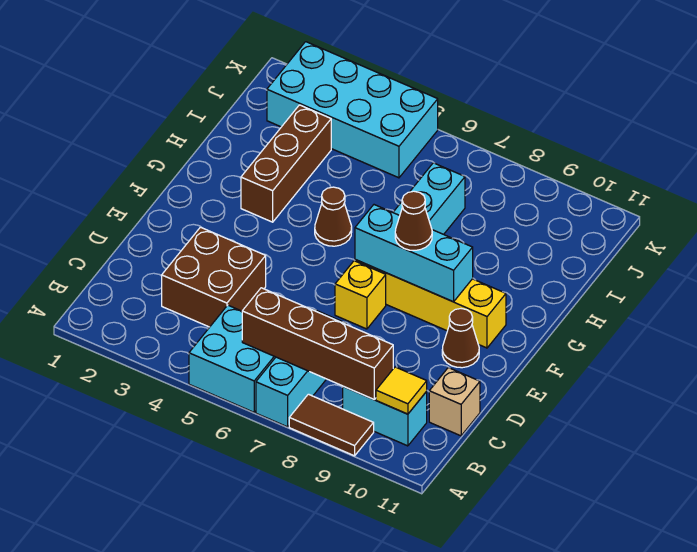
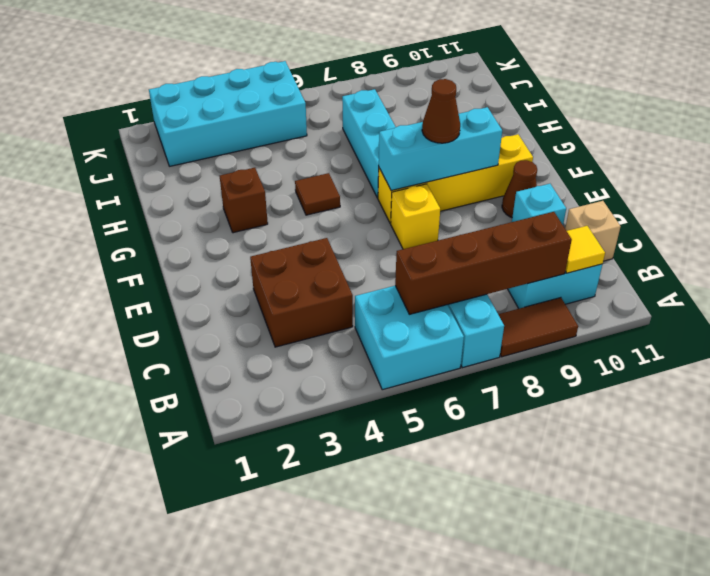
none -> cyan 1x1 brick [512,184,566,225]
brown 1x3 brick [241,105,331,222] -> brown 1x1 brick [220,168,268,233]
brown 1x1 cone [315,187,352,246] -> brown 1x1 tile [295,173,340,215]

